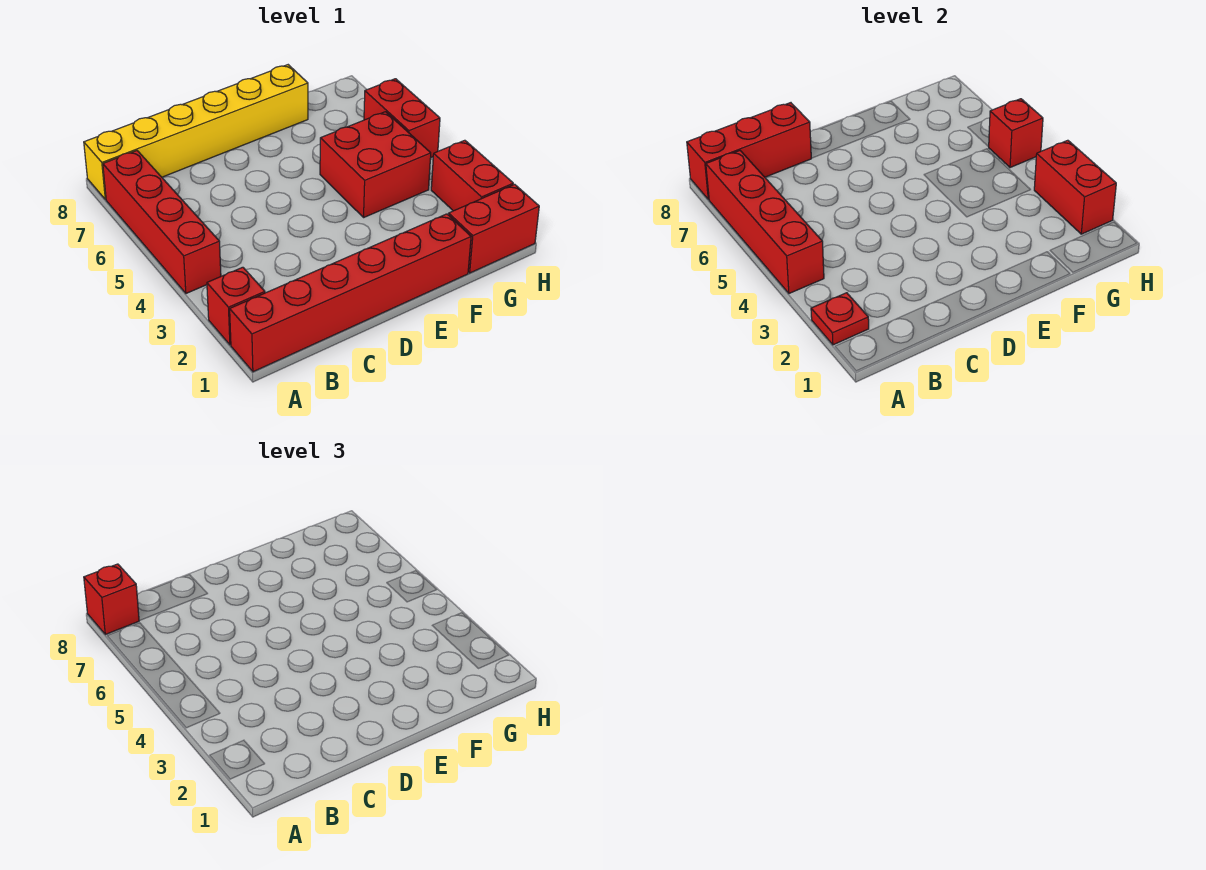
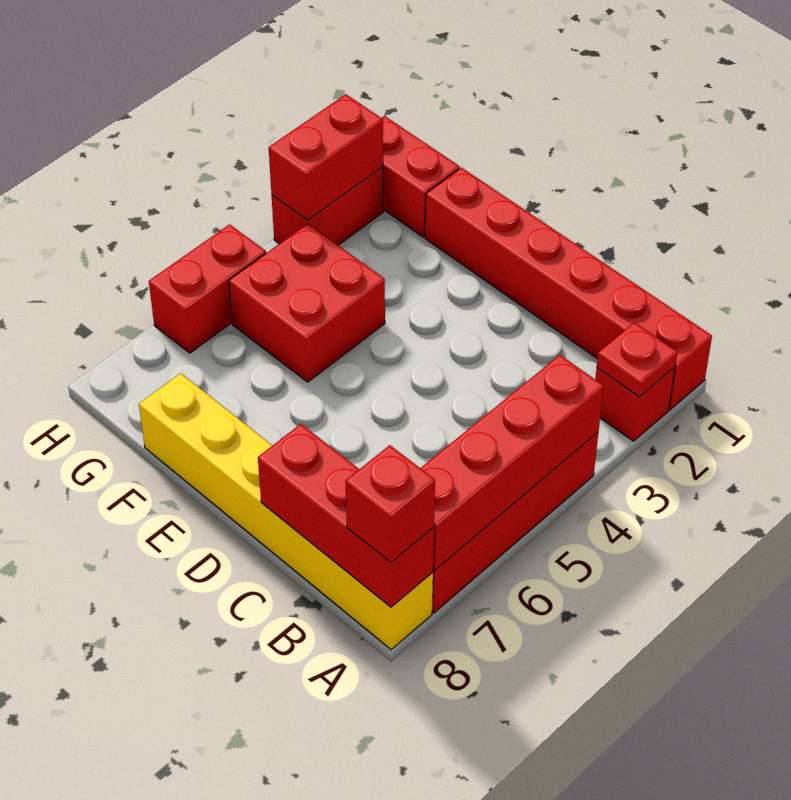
red 1x1 brick [989,99,1043,168] -> none

